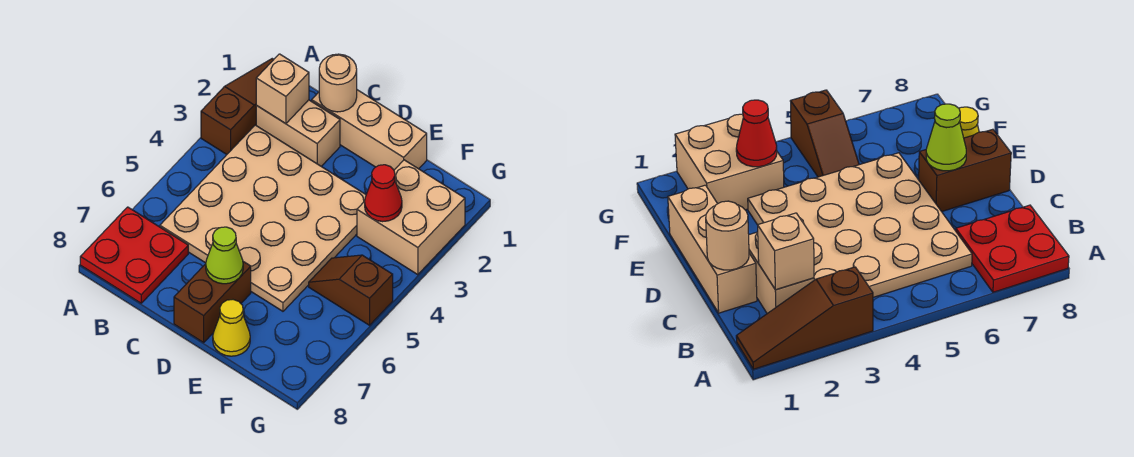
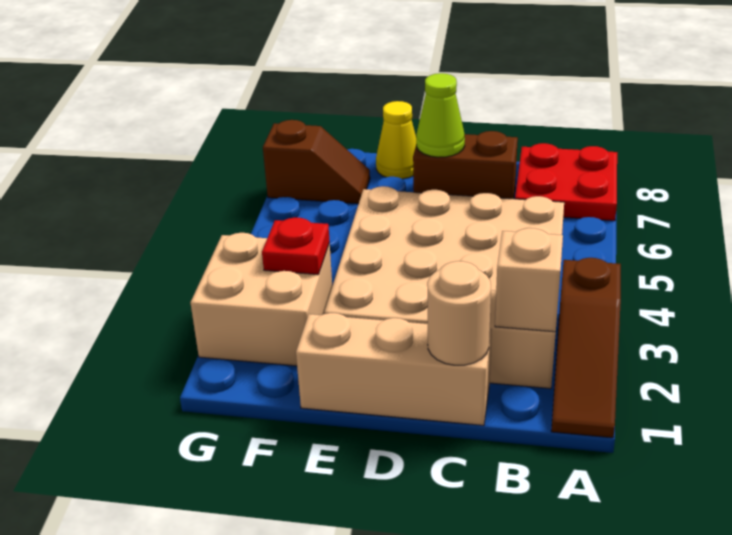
brown 1x2 brick [174,262,251,343] -> brown 1x2 brick turned to [413,131,518,199]
red 1x1 cone [365,165,402,222] -> red 1x1 plate [262,217,330,275]
brown 1x2 slope [309,255,393,325] -> brown 1x2 slope moved to [263,120,370,204]

